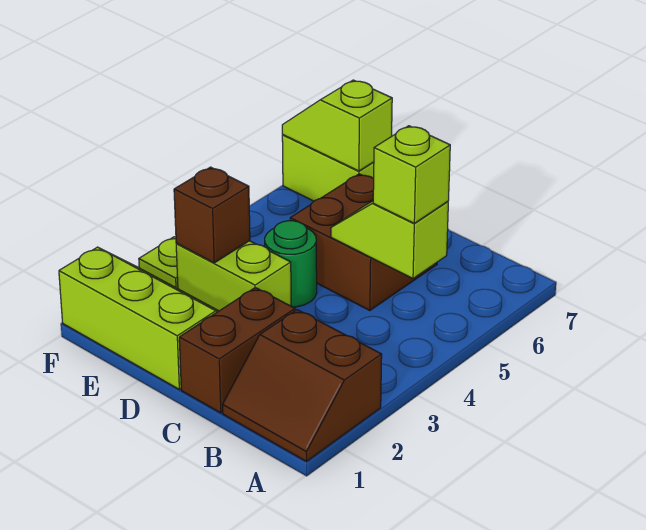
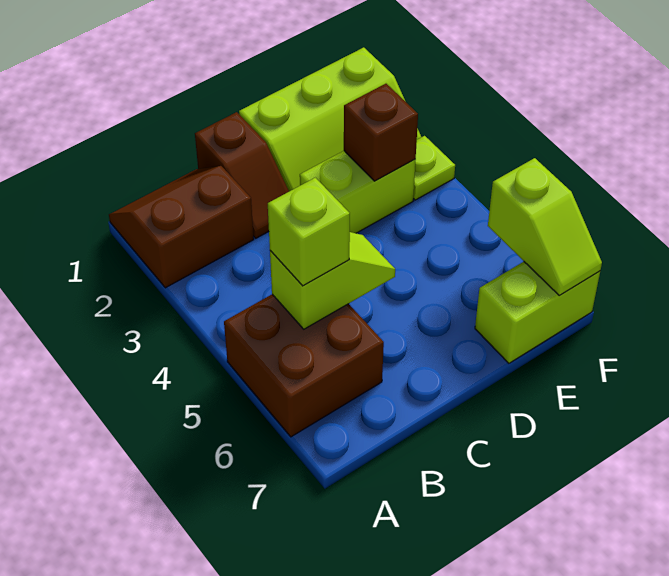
brown 1x2 brick [179,288,295,413] -> brown 1x2 slope [195,112,289,238]
brown 2x2 brick [290,174,437,311] -> brown 2x2 brick moved to [224,294,384,437]
green 1x1 round brick [265,221,317,307] -> none
lime 1x2 slope [282,80,392,171] -> lime 1x2 slope turned to [488,158,602,296]

